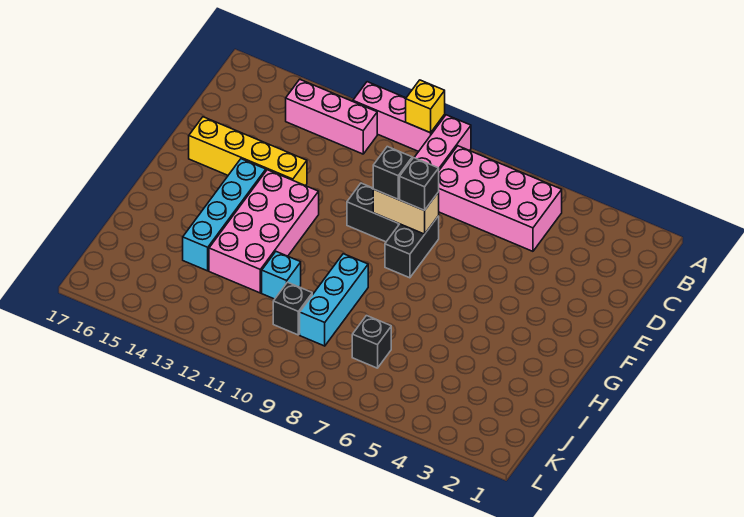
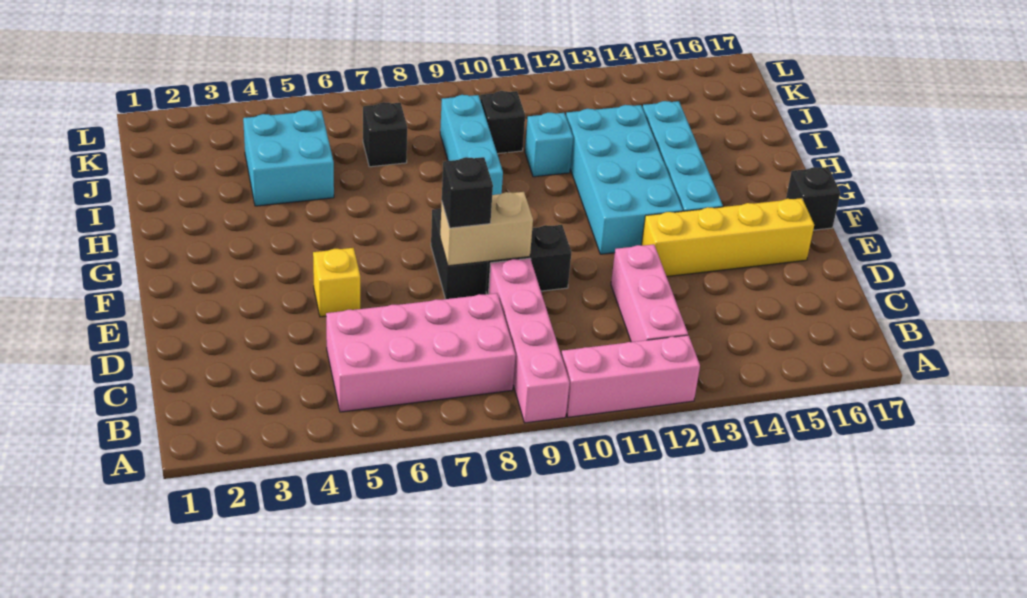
yellow 1x1 brick [406,80,445,133] -> yellow 1x1 brick moved to [313,248,360,317]
pink 1x3 brick [286,79,377,154] -> pink 1x3 brick turned to [611,244,688,342]
black 1x1 brick [373,147,412,199] -> black 1x1 brick moved to [786,167,840,230]
pink 2x4 brick [209,170,319,293] -> cyan 2x4 brick [566,105,683,254]
none -> cyan 2x2 brick [243,110,334,206]

